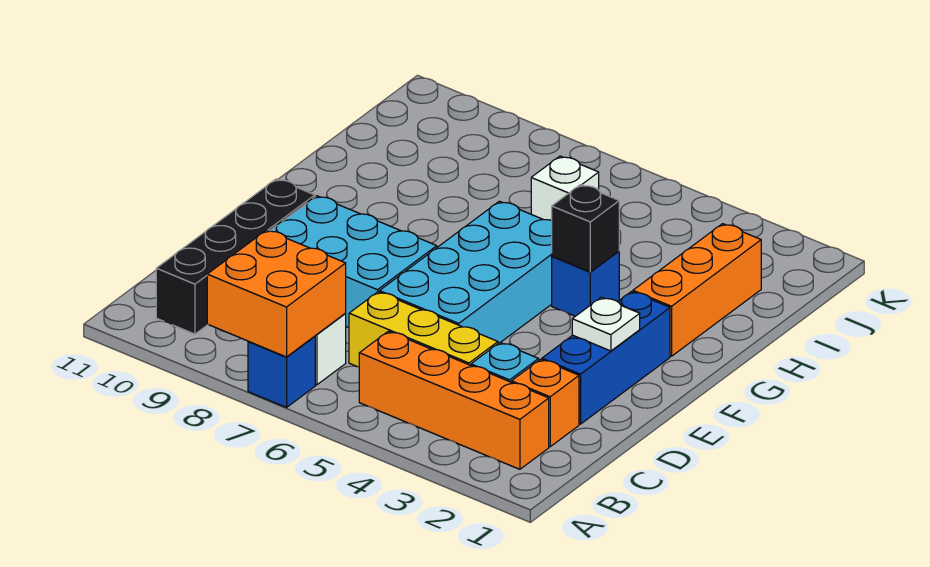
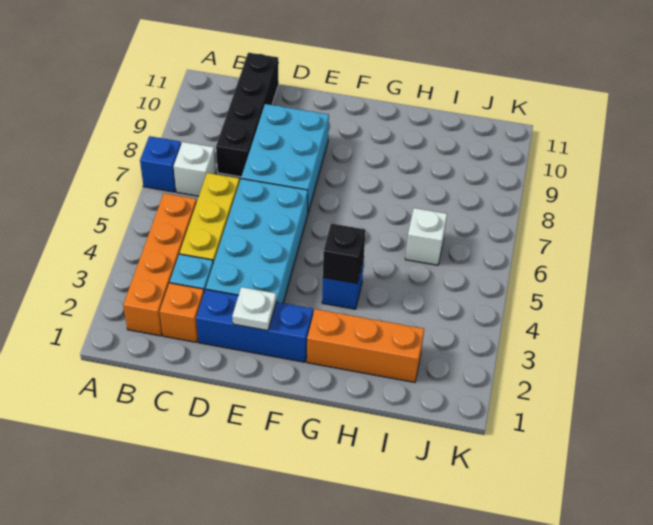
orange 2x2 brick [207,230,346,357] -> none
black 1x4 brick [156,179,315,334] -> black 1x4 brick turned to [216,53,279,177]
cyan 2x4 brick [379,201,552,343] -> cyan 2x4 brick turned to [206,179,308,303]

